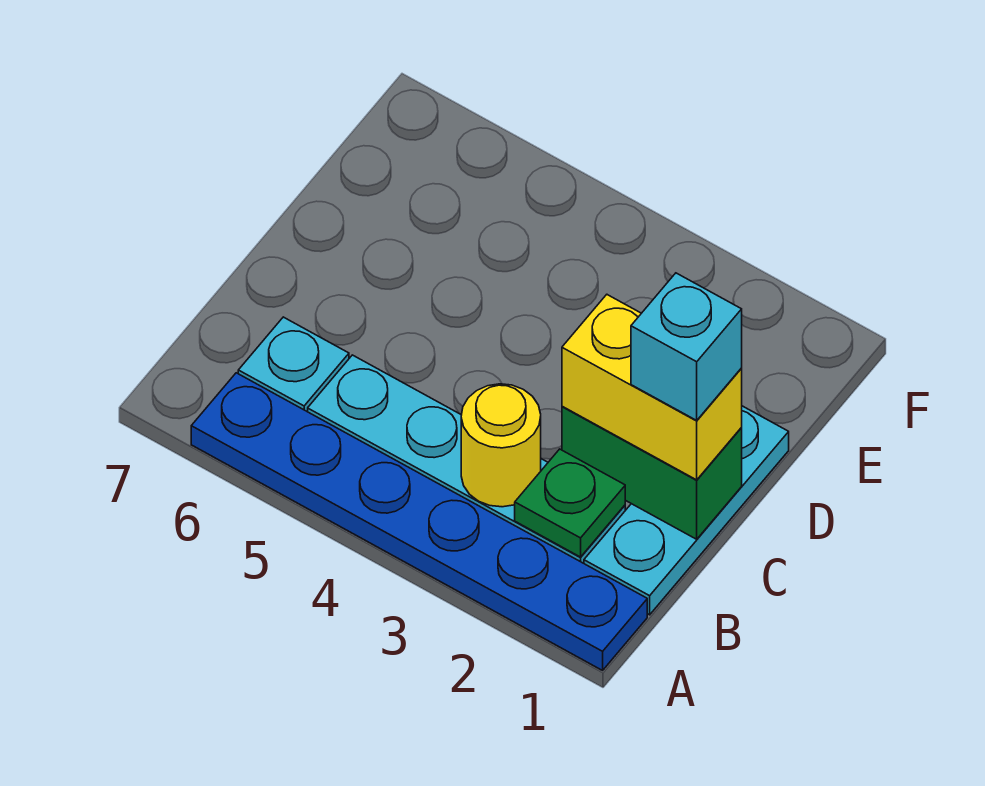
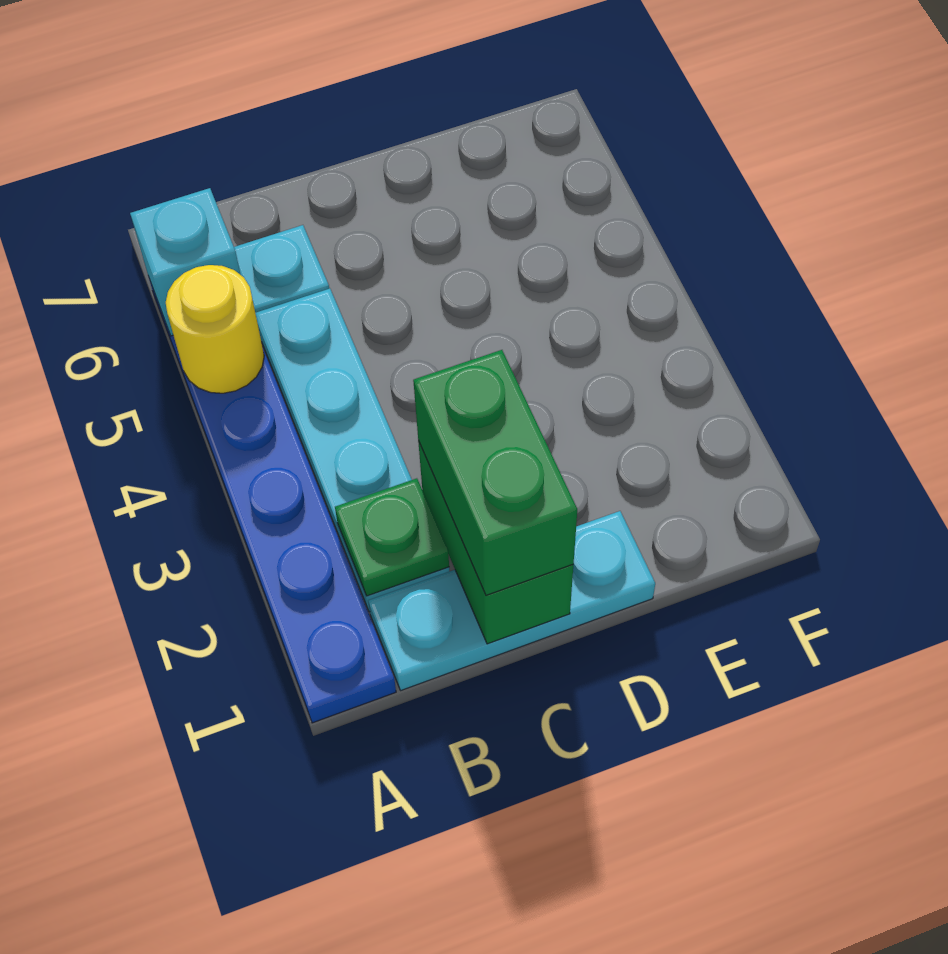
yellow 1x1 round brick [461,384,541,507] -> yellow 1x1 round brick moved to [166,265,264,393]
yellow 1x2 brick [562,295,742,480] -> green 1x2 brick [413,350,577,595]
cyan 1x1 brick [631,273,742,420] -> cyan 1x1 brick moved to [130,188,241,336]

